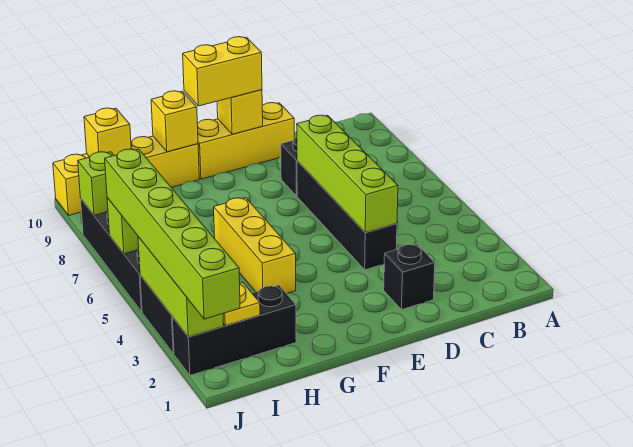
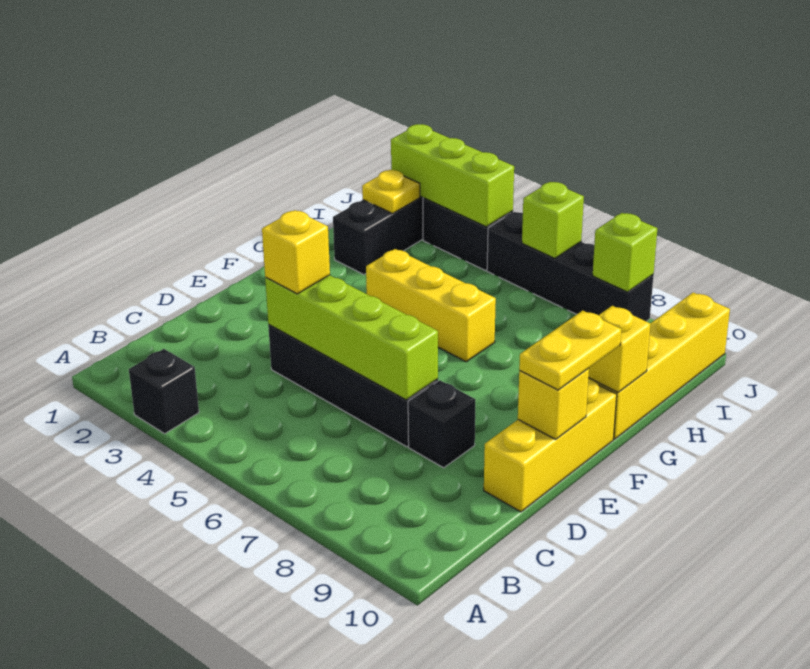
black 1x1 brick [384,244,435,309] -> black 1x1 brick moved to [129,349,199,434]
yellow 1x2 brick [183,37,262,106] -> yellow 1x2 plate [519,311,622,390]
yellow 1x1 brick [84,108,131,157] -> yellow 1x1 brick moved to [262,210,330,294]
lime 1x6 brick [105,149,240,319] -> none

